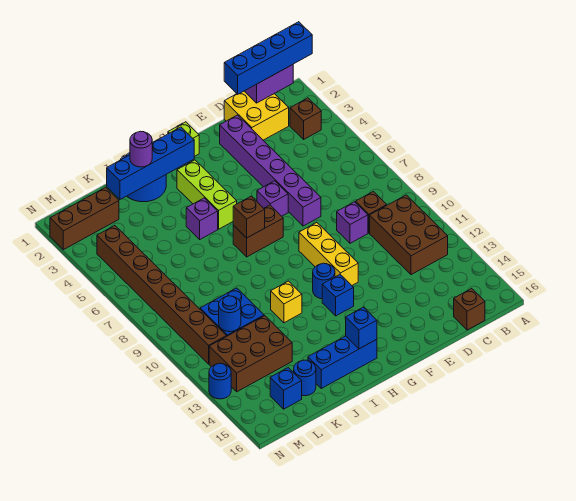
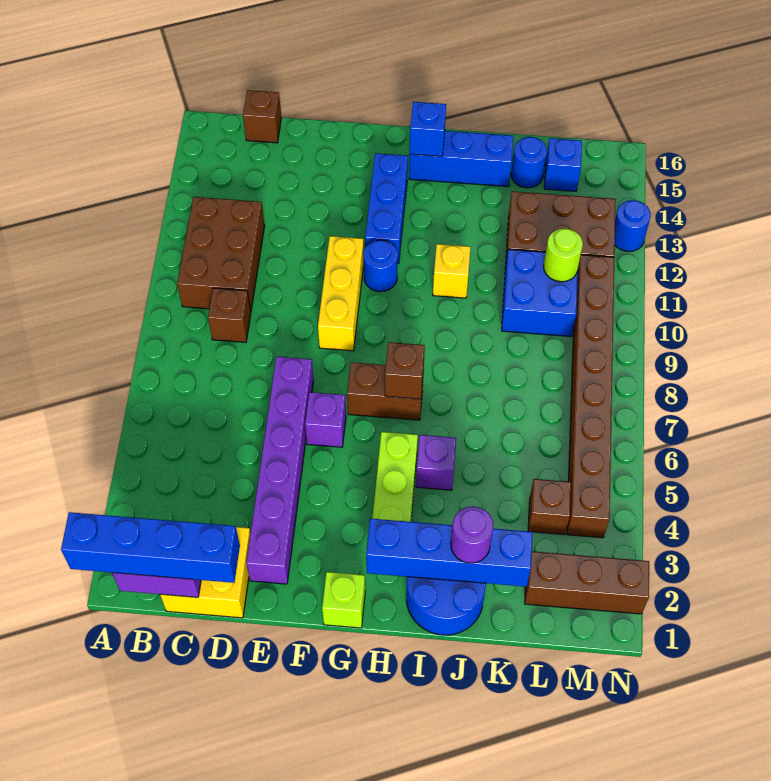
brown 1x1 brick [290,98,321,139] -> brown 1x1 brick moved to [528,479,571,535]
purple 1x1 brick [337,202,368,243] -> none
blue 1x1 brick [322,275,354,316] -> blue 1x3 brick [365,153,408,263]
blue 1x1 round brick [219,296,241,332] -> lime 1x1 round brick [544,228,583,282]

